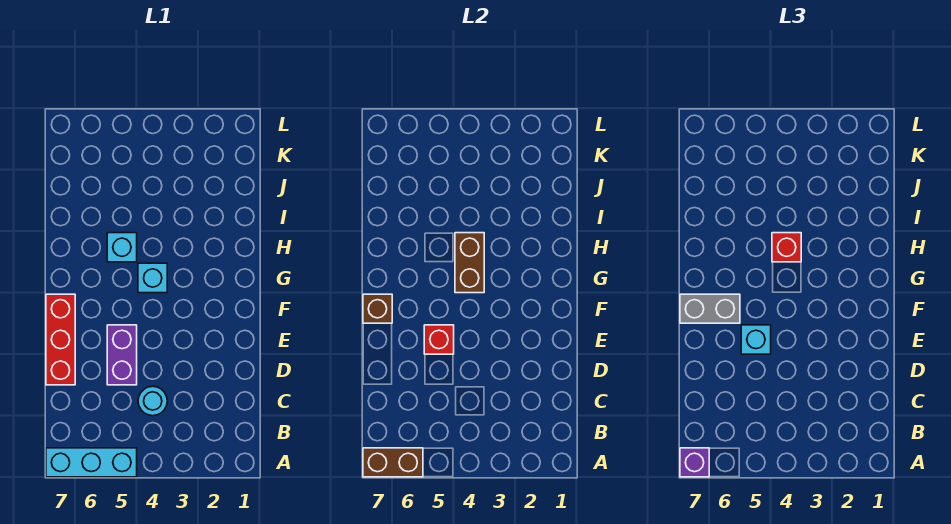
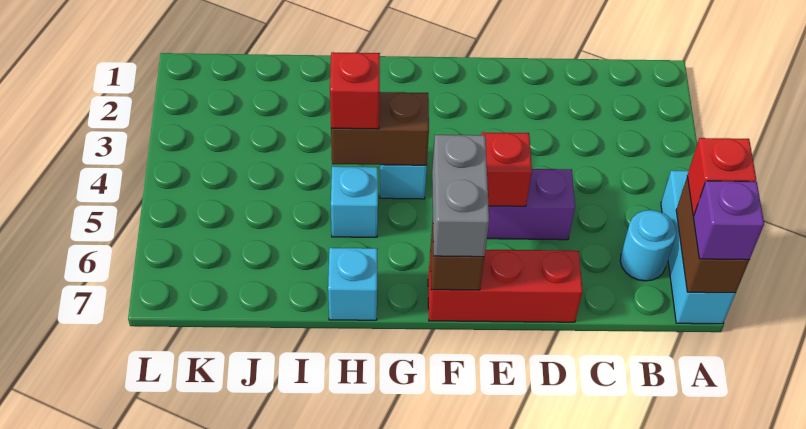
none -> red 1x1 brick [687,138,756,215]
cyan 1x1 round brick [138,386,167,416] -> cyan 1x1 round brick moved to [620,210,676,281]
cyan 1x1 brick [741,325,771,354] -> cyan 1x1 brick moved to [328,248,377,320]

